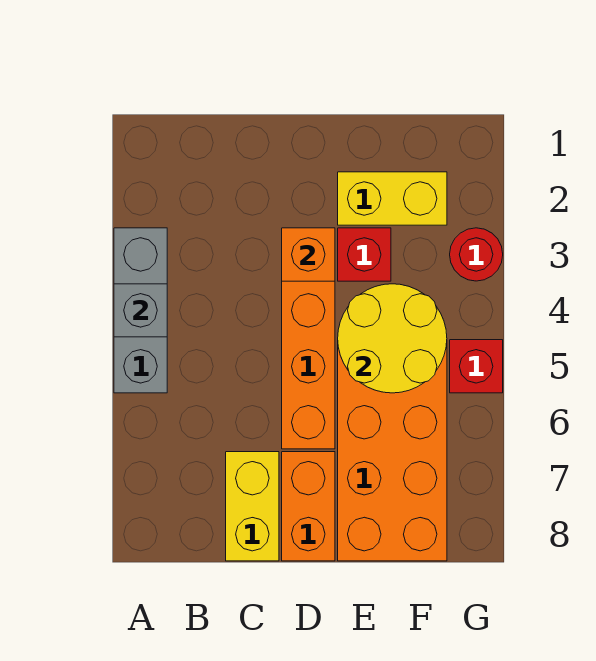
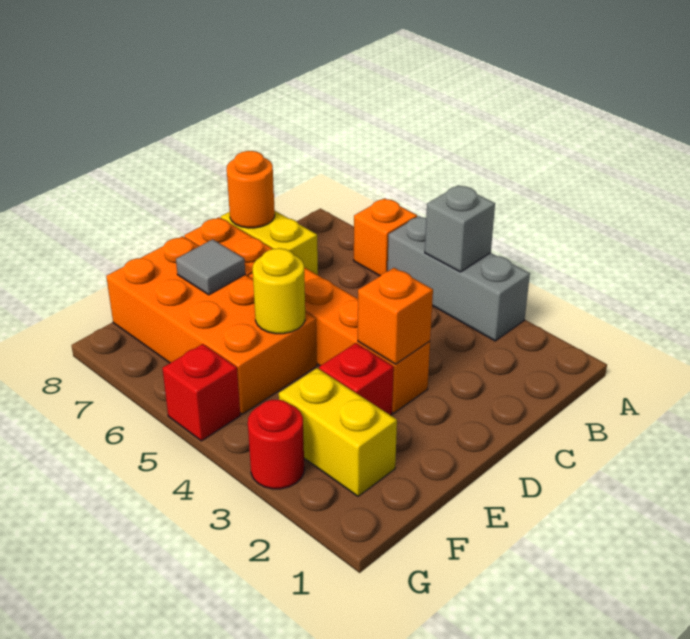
none -> orange 1x1 brick [354,198,417,276]
none -> orange 1x1 round brick [227,151,275,228]
yellow 1x2 brick [338,172,447,225] -> yellow 1x2 brick turned to [279,368,397,496]
yellow 2x2 round brick [338,284,447,393] -> yellow 1x1 round brick [253,248,305,334]
none -> grey 1x1 tile [176,239,245,295]

